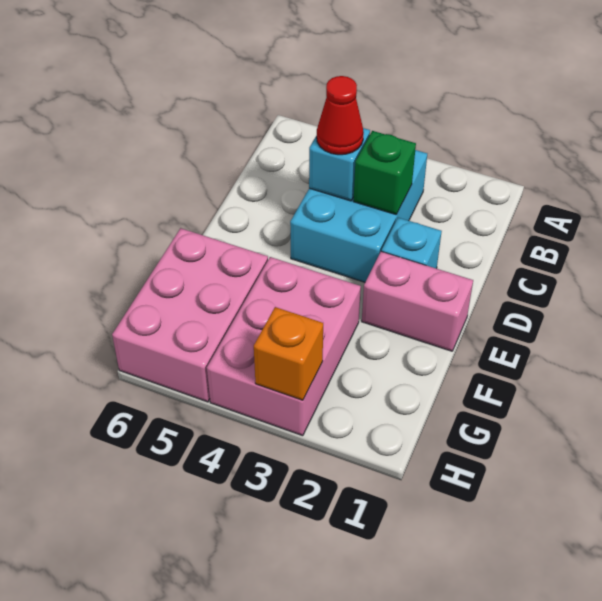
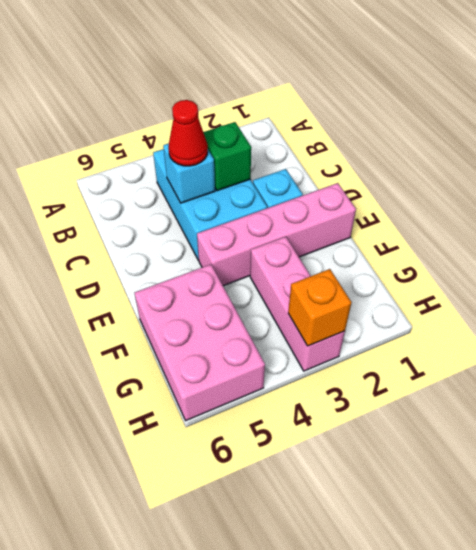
pink 1x2 brick [362,251,473,351] -> pink 1x4 brick [197,183,356,286]
pink 2x3 brick [207,257,361,436] -> pink 1x3 brick [250,237,345,371]

